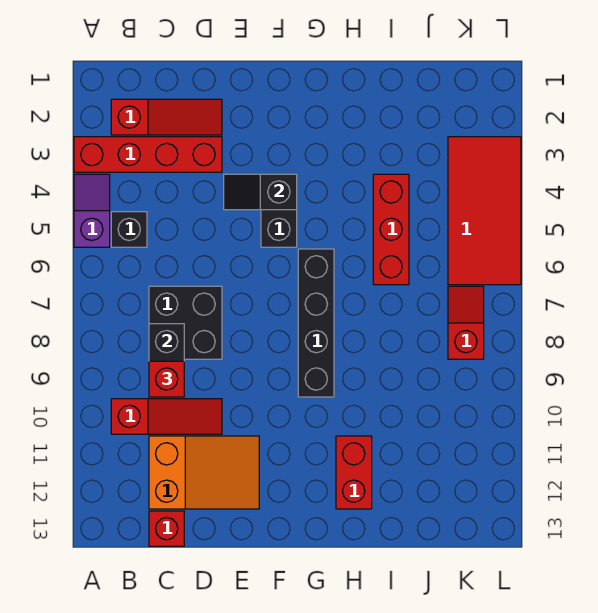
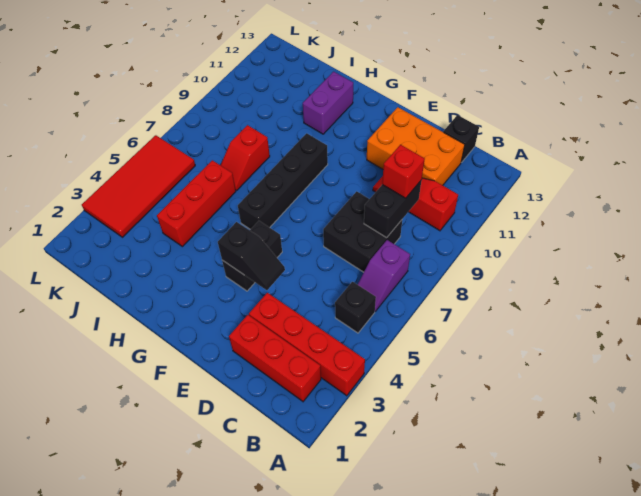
purple 1x2 slope [74,174,110,247] -> purple 1x2 slope moved to [358,240,410,311]
red 1x3 slope [111,99,222,135] -> red 1x3 brick [229,315,321,402]
orange 2x3 slope [149,436,259,509] -> orange 2x3 brick [367,107,465,185]
red 1x1 brick [149,511,184,546] -> black 1x1 brick [443,115,479,163]
red 1x2 brick [336,436,372,509] -> purple 1x2 brick [303,72,353,134]
red 1x2 slope [448,286,484,359] -> red 1x2 slope moved to [221,125,270,190]

